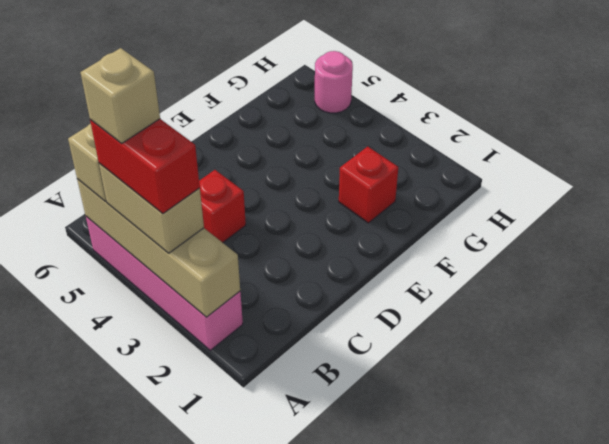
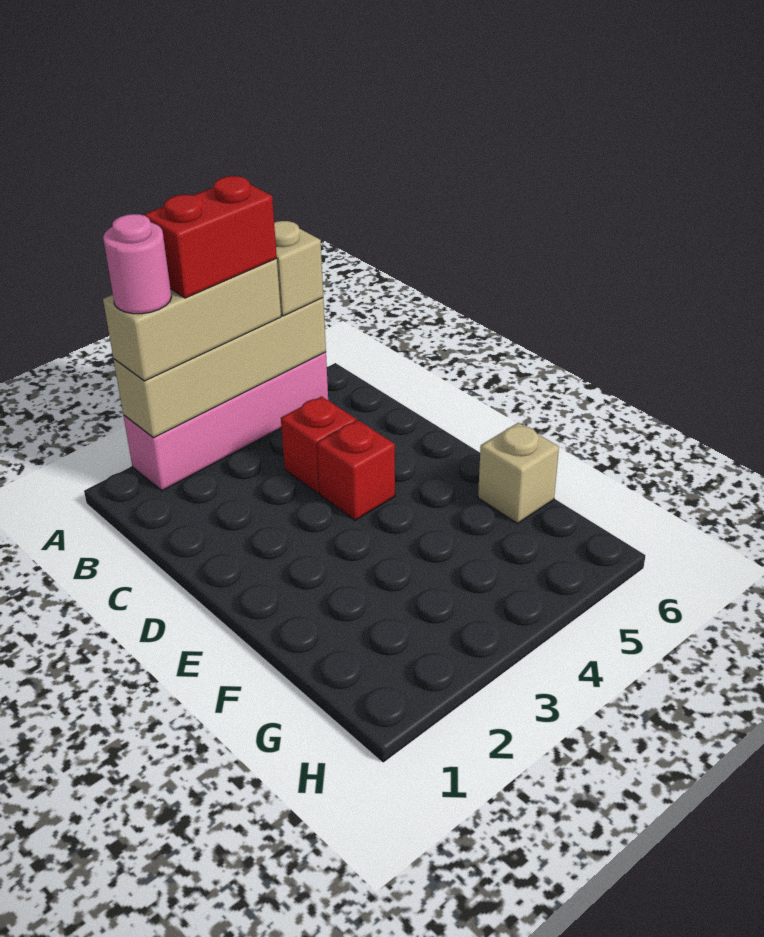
tan 1x2 brick [99,163,204,253] -> tan 1x3 brick [103,259,281,381]
tan 1x1 brick [81,48,160,144] -> tan 1x1 brick moved to [478,423,559,523]
red 1x1 brick [339,146,398,223] -> red 1x1 brick moved to [317,420,395,520]
pink 1x1 round brick [315,51,353,113] -> pink 1x1 round brick moved to [103,214,172,314]

